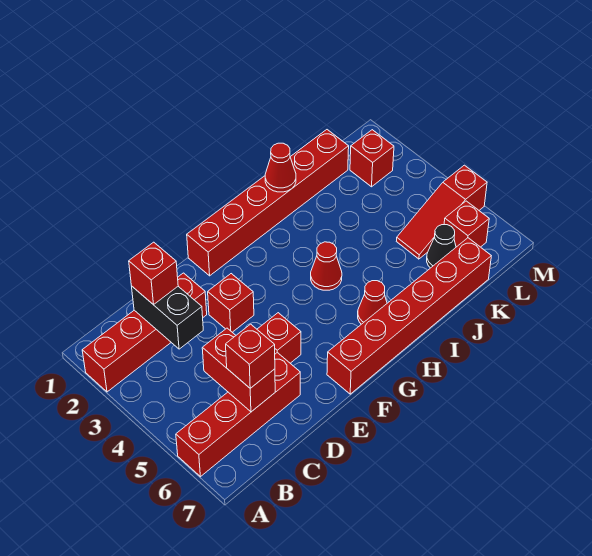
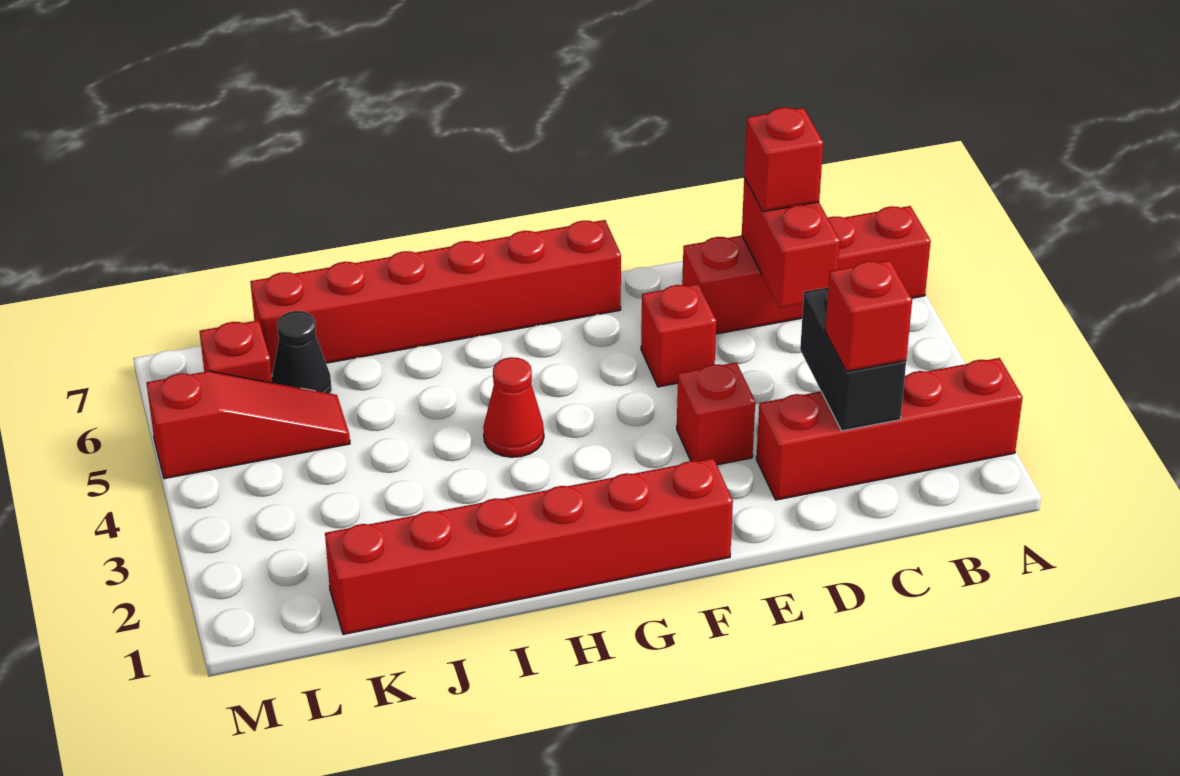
red 1x1 cone [358,281,387,324] -> none
red 1x1 cone [265,143,296,192] -> none
red 1x1 brick [350,130,394,187] -> none

